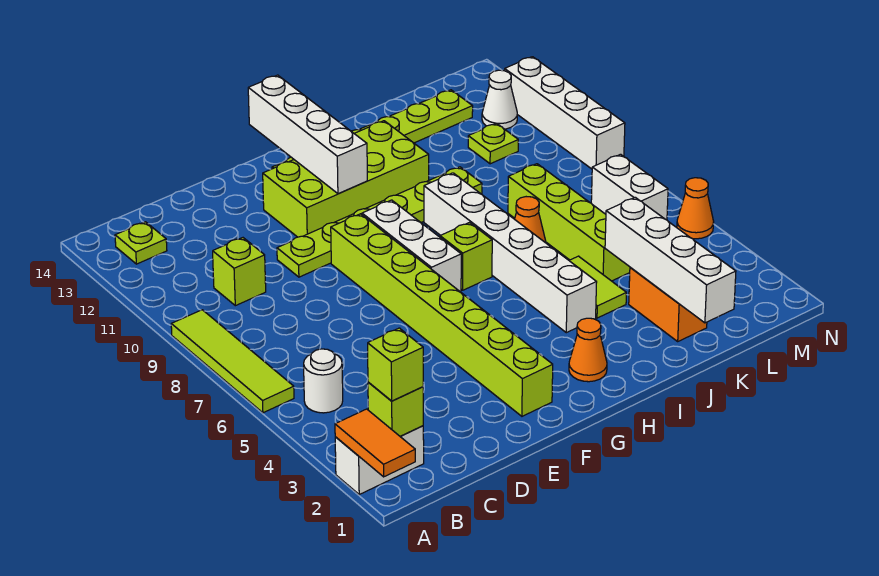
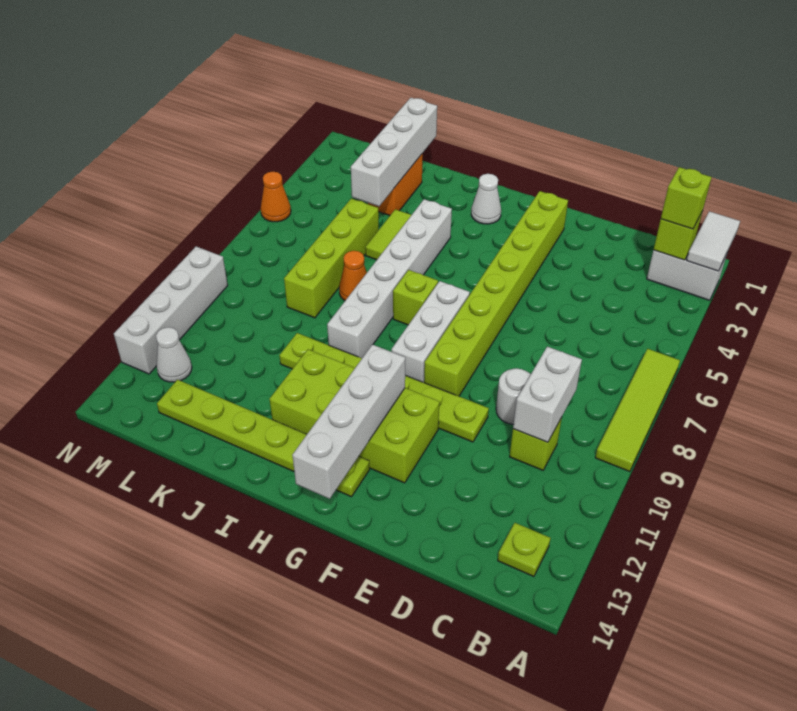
orange 1x2 tile [335,409,415,477] -> white 1x2 tile [687,211,740,271]
white 1x1 round brick [304,349,343,413] -> white 1x1 round brick moved to [496,368,531,424]
orange 1x1 cone [569,318,607,382] -> white 1x1 cone [471,174,501,224]
lime 1x1 plate [468,123,518,164] -> none
white 1x2 brick [591,154,668,220] -> white 1x2 brick moved to [513,347,582,442]

